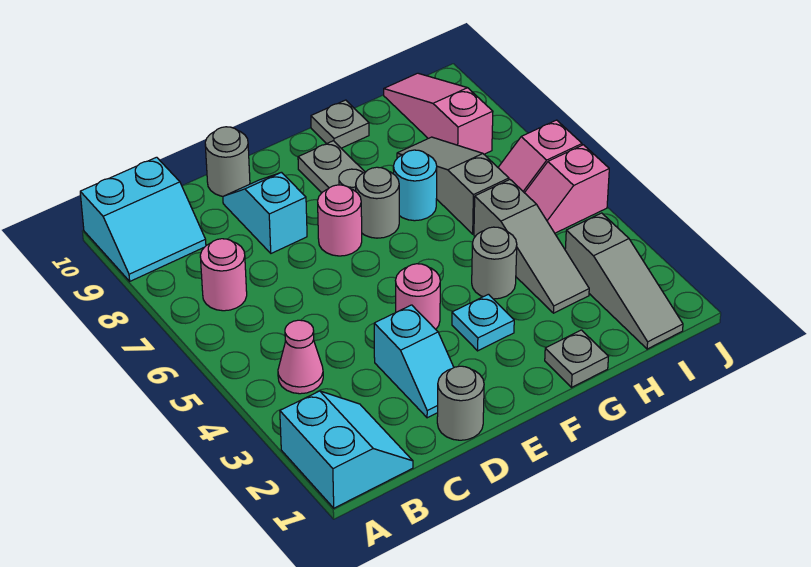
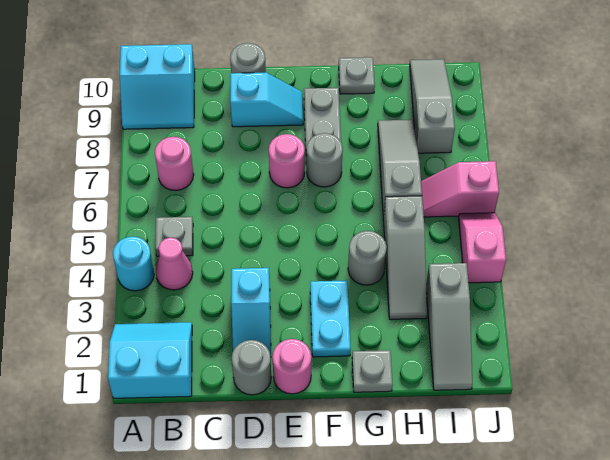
cyan 2x2 slope [280,391,413,508] -> cyan 2x2 slope turned to [108,322,192,398]
none -> grey 1x1 plate [155,217,193,256]
cyan 1x2 slope [223,172,307,253] -> cyan 1x2 slope turned to [230,72,303,127]
pink 1x1 round brick [396,264,440,329] -> pink 1x1 round brick moved to [273,339,311,394]
cyan 1x1 plate [452,294,514,351] -> cyan 1x2 plate [310,280,351,357]
cyan 1x1 round brick [393,150,437,221] -> cyan 1x1 round brick moved to [113,236,154,291]
pink 1x2 slope [525,145,609,233] -> pink 1x2 slope turned to [459,213,506,283]
pink 1x3 slope [384,73,493,154] -> grey 1x3 slope [410,59,455,153]

